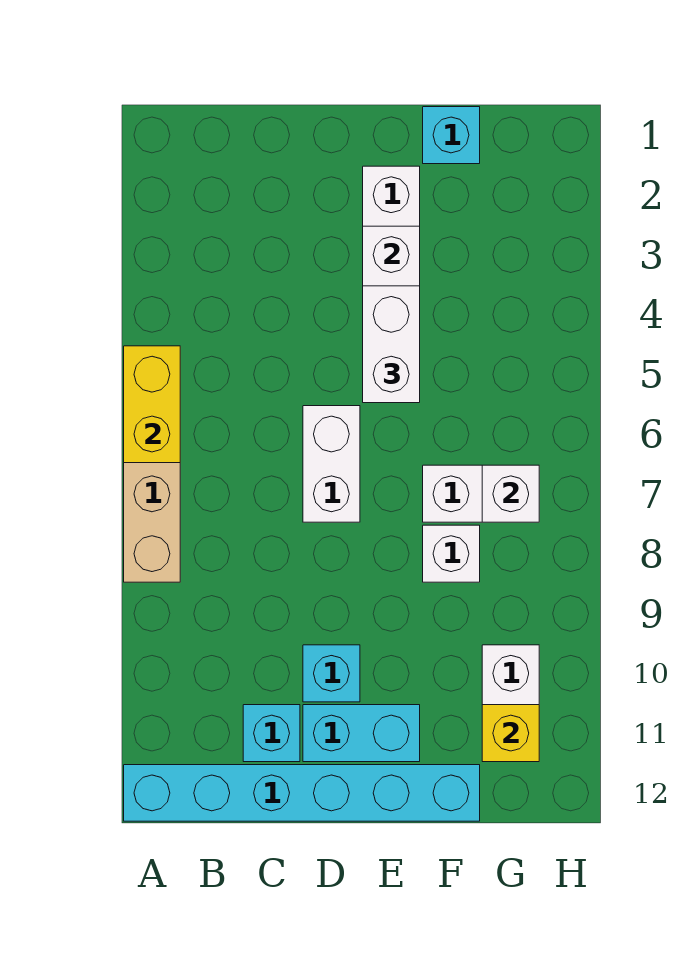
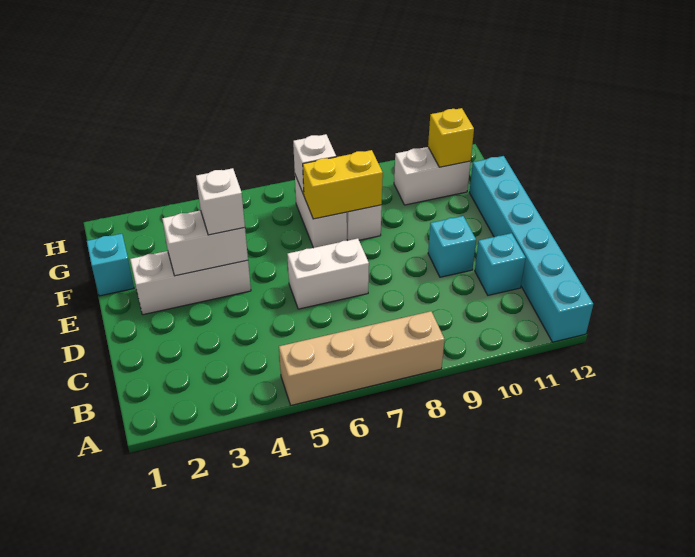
yellow 1x2 brick [124,346,180,463] -> yellow 1x2 brick moved to [303,150,383,219]
cyan 1x2 brick [303,705,420,762] -> none
white 1x2 brick [363,286,420,403] -> white 1x1 brick [196,168,245,235]

